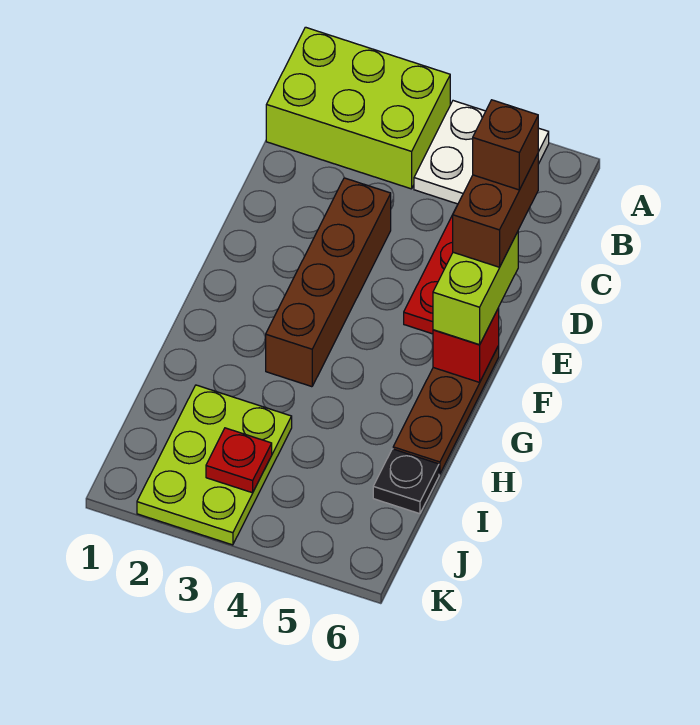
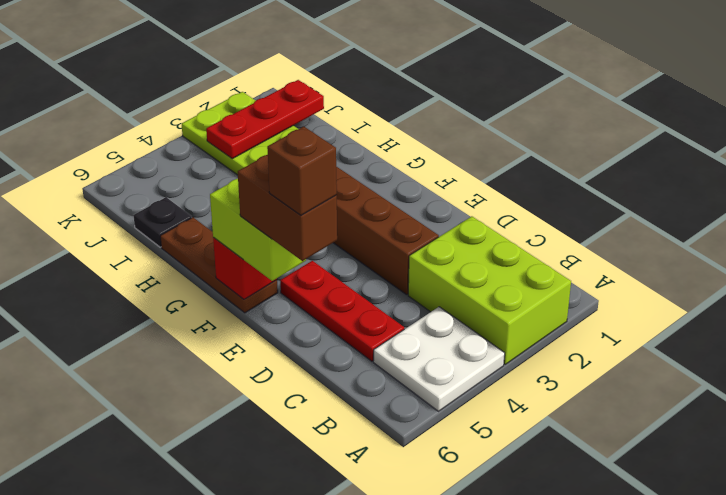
lime 2x3 brick [266,27,450,189] -> lime 2x3 brick turned to [408,216,571,364]
red 1x1 plate [206,428,272,493] -> red 1x3 plate [206,80,324,159]

